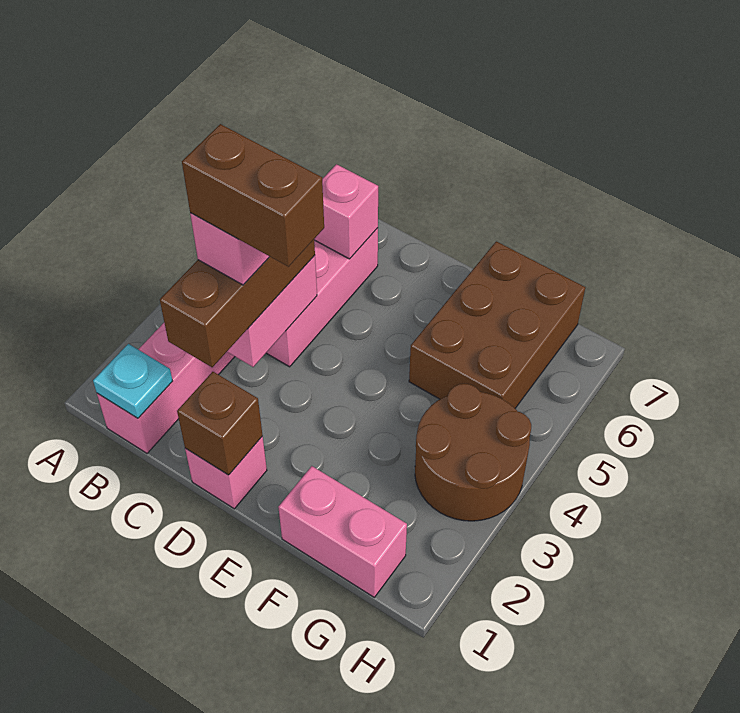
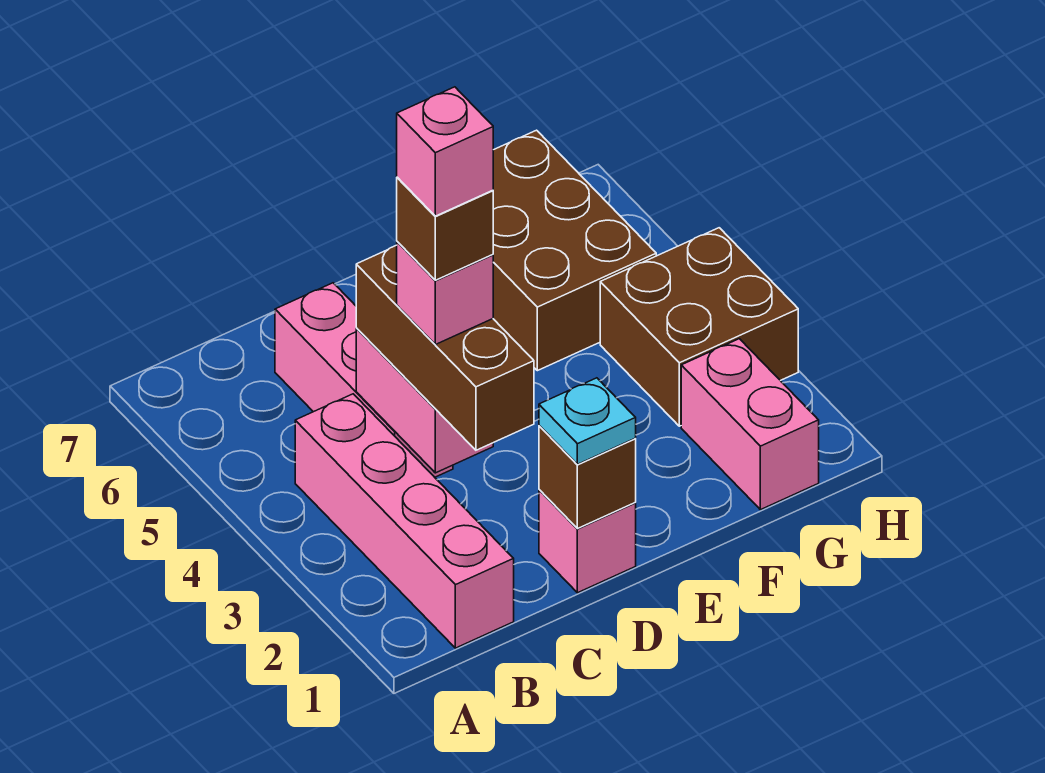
cyan 1x1 plate [93,344,172,418] -> cyan 1x1 plate moved to [539,378,636,464]
brown 1x2 brick [182,124,324,267] -> brown 1x1 brick [397,177,493,280]
pink 1x1 brick [314,164,378,259] -> pink 1x1 brick moved to [397,87,493,216]
pink 1x2 brick [278,466,407,597] -> pink 1x2 brick turned to [681,339,819,510]
brown 2x2 round brick [415,384,531,521] -> brown 2x2 brick [600,228,798,426]

